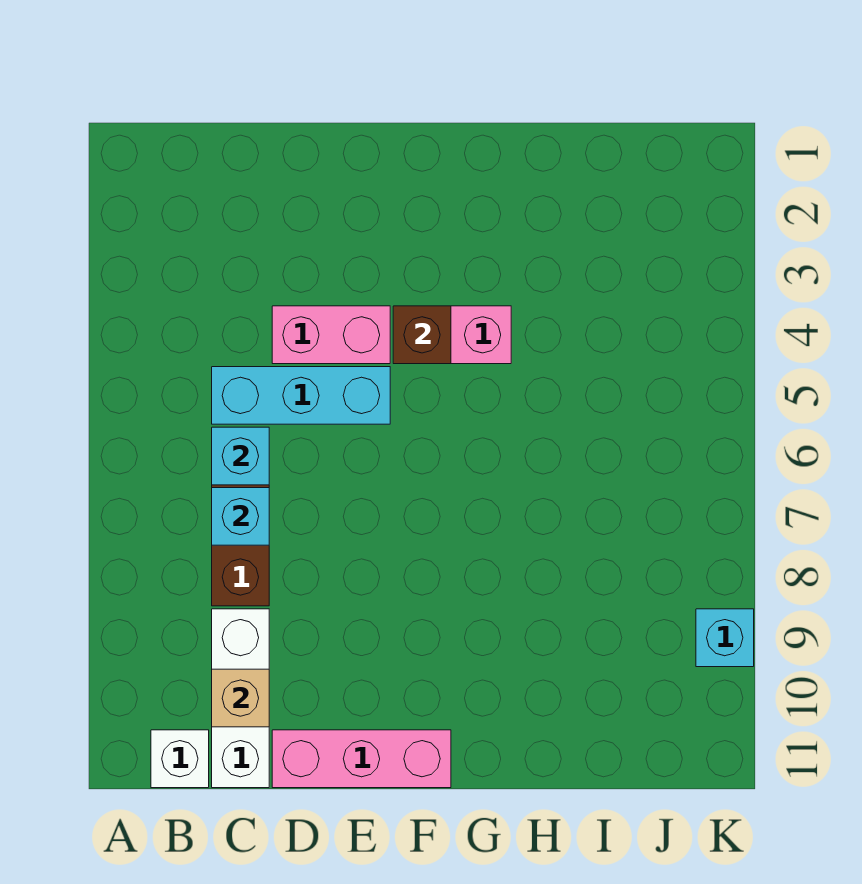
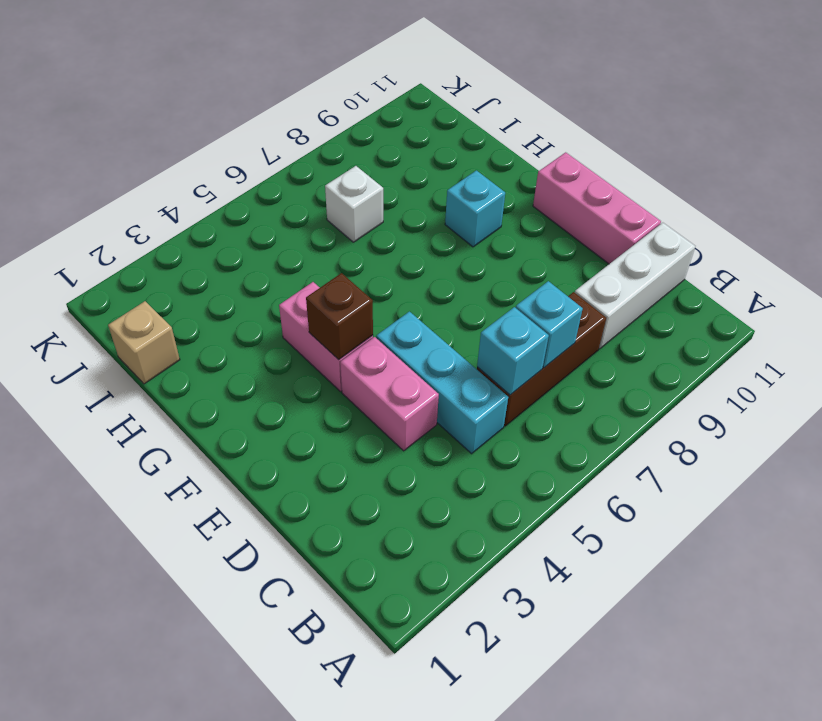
white 1x1 brick [151,730,209,788] -> white 1x1 brick moved to [325,166,383,242]
tan 1x1 brick [212,669,269,727] -> tan 1x1 brick moved to [108,301,180,384]
cyan 1x1 brick [696,609,754,667] -> cyan 1x1 brick moved to [445,170,505,247]

